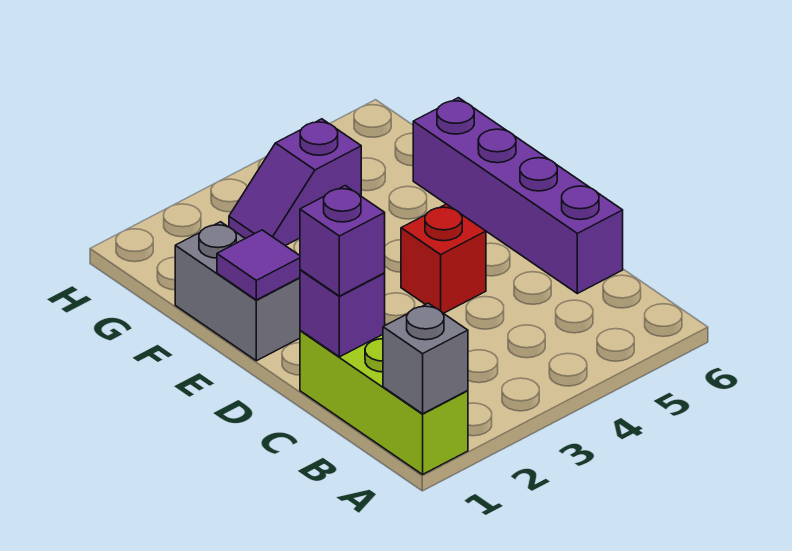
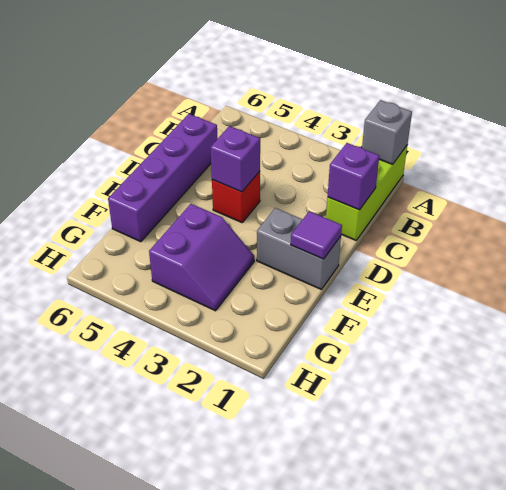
purple 1x1 brick [300,186,385,296] -> purple 1x1 brick moved to [210,126,260,192]
grey 1x2 brick [175,222,300,361] -> grey 1x2 brick turned to [257,208,341,290]
purple 1x2 slope [229,119,361,246] -> purple 2x2 slope [149,204,254,311]

